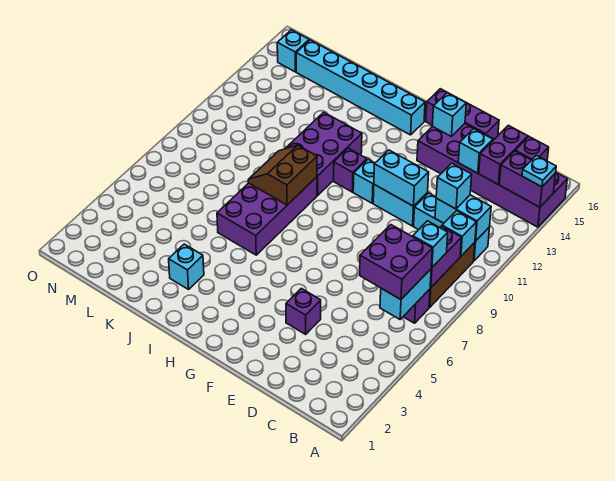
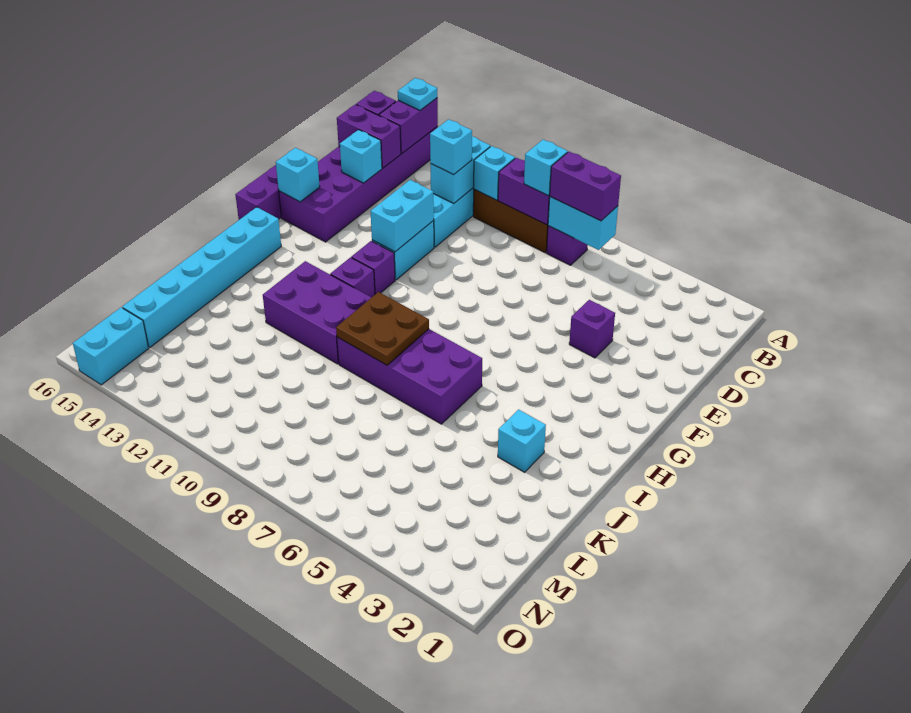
purple 2x2 brick [360,225,432,299] -> purple 1x2 brick [550,152,621,221]
cyan 1x1 brick [353,159,375,203] -> purple 1x1 brick [351,241,395,294]
brown 2x2 slope [248,145,317,205] -> brown 2x2 plate [336,292,429,365]
cyan 1x1 brick [277,30,309,72] -> cyan 1x2 brick [73,308,149,385]

